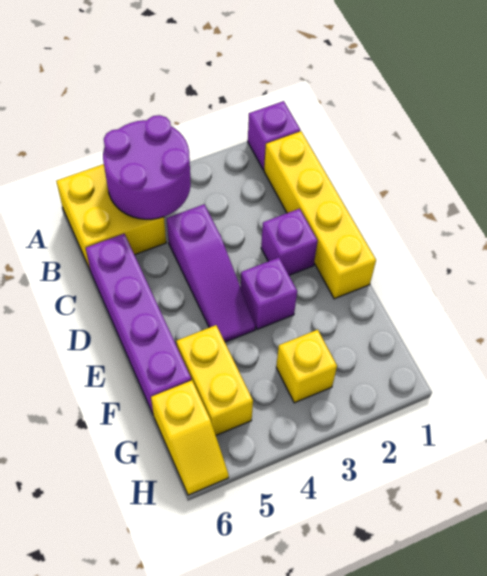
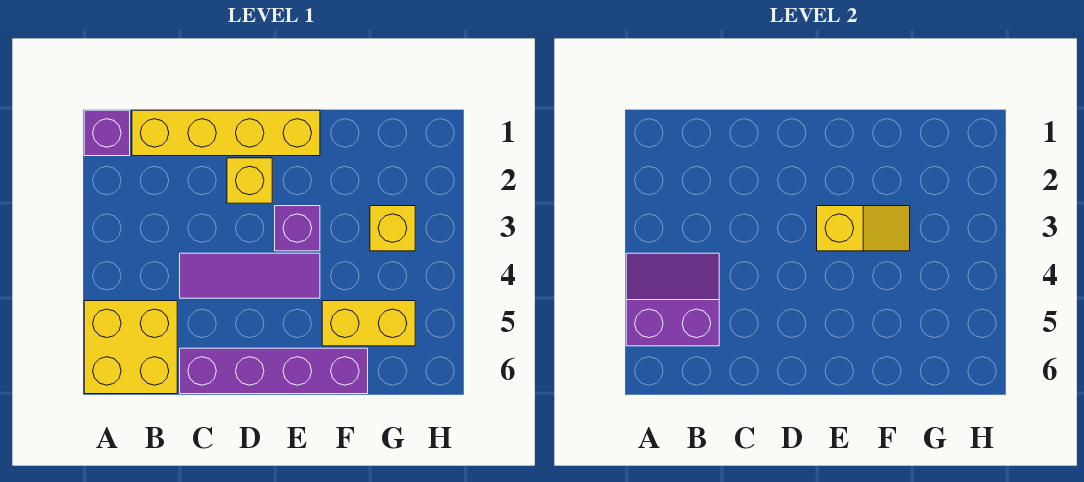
purple 2x2 round brick [103,115,191,219] -> purple 2x2 slope [626,253,719,346]
purple 1x3 slope [167,204,255,342] -> purple 1x3 tile [180,253,320,298]
purple 1x1 brick [261,209,318,275] -> yellow 1x1 brick [227,158,272,203]
yellow 1x2 slope [151,380,229,495] -> yellow 1x2 slope moved to [817,206,910,251]

